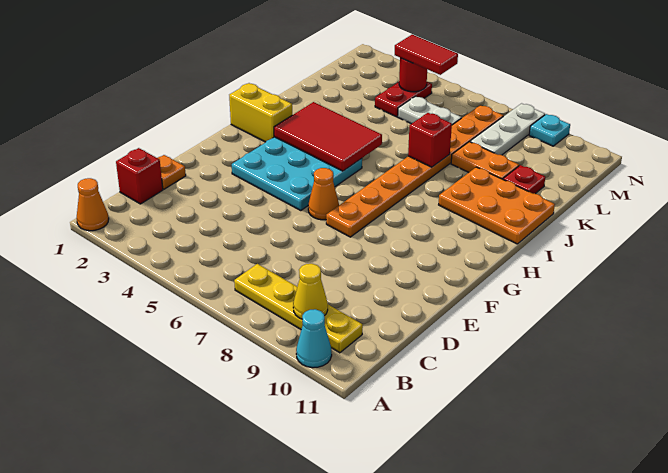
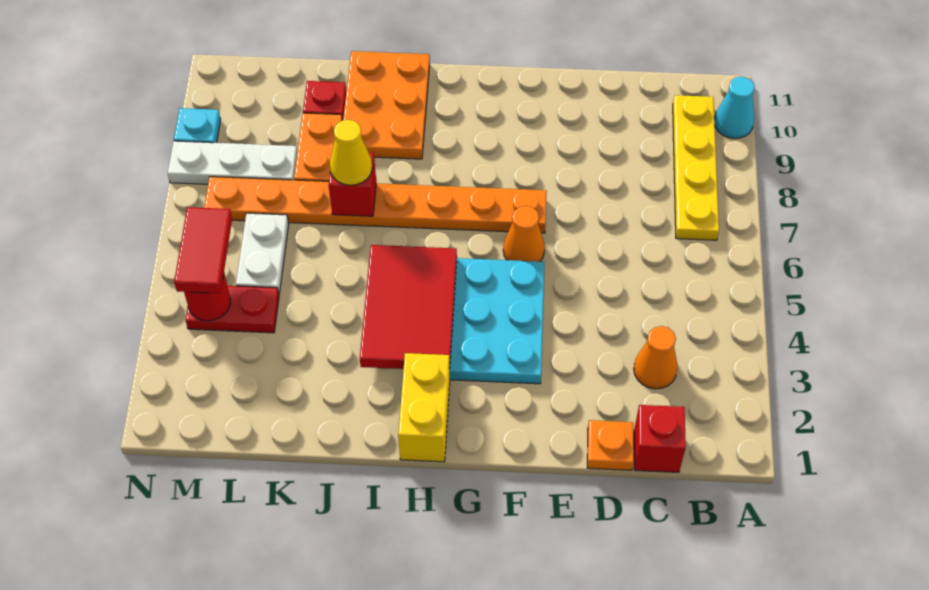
orange 1x1 cone [77,178,109,231] -> orange 1x1 cone moved to [634,326,678,389]
yellow 1x1 cone [293,264,328,319] -> yellow 1x1 cone moved to [330,120,372,185]

